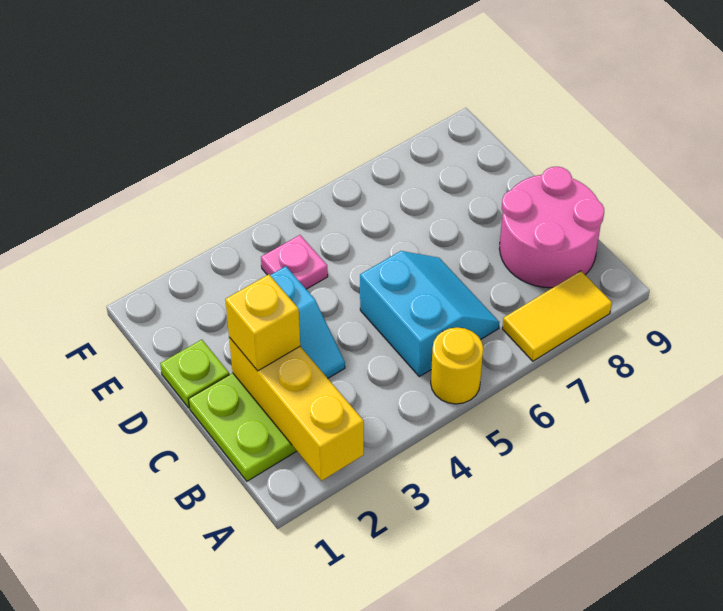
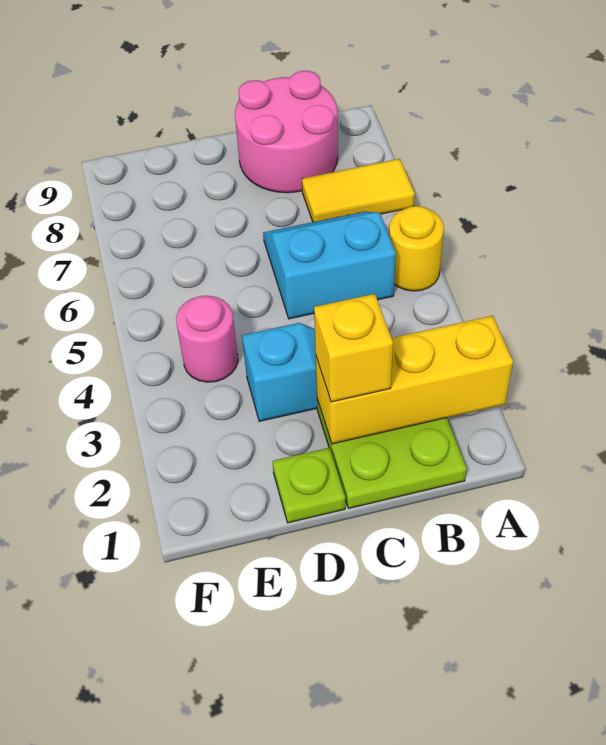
yellow 1x2 tile [502,271,612,361] -> yellow 1x2 tile turned to [302,159,415,222]
pink 1x1 plate [261,235,328,289] -> pink 1x1 round brick [176,296,238,382]

